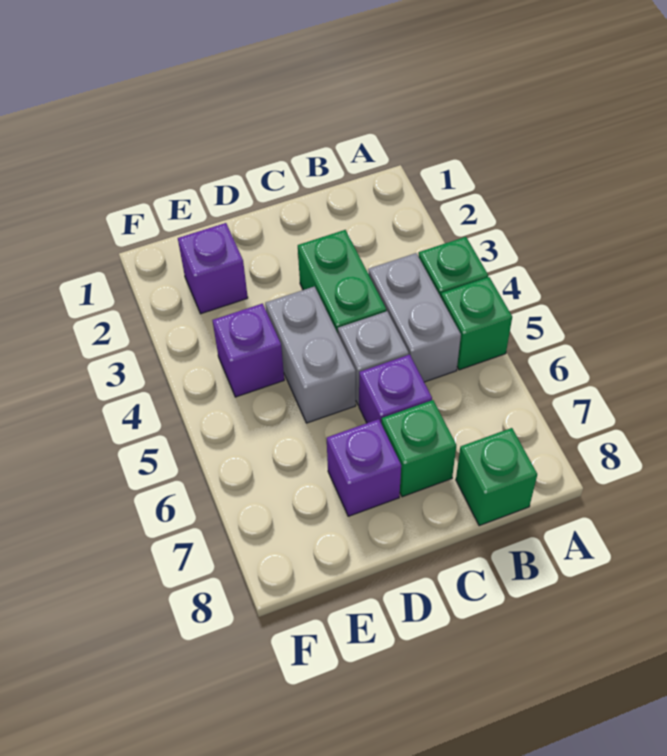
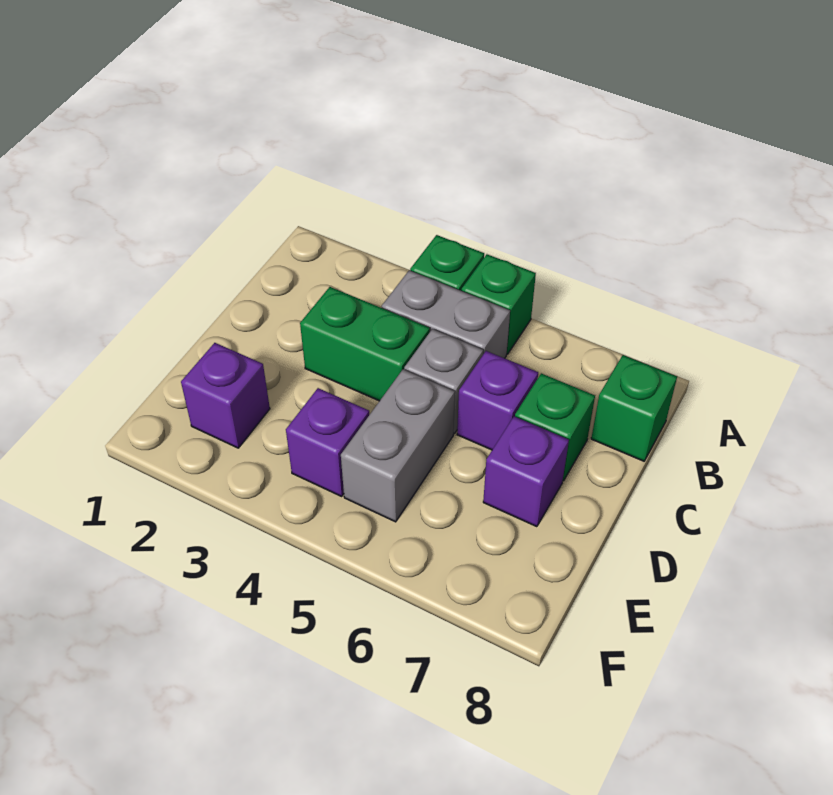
grey 1x2 brick [265,286,356,423] -> grey 1x2 brick turned to [341,369,455,522]

